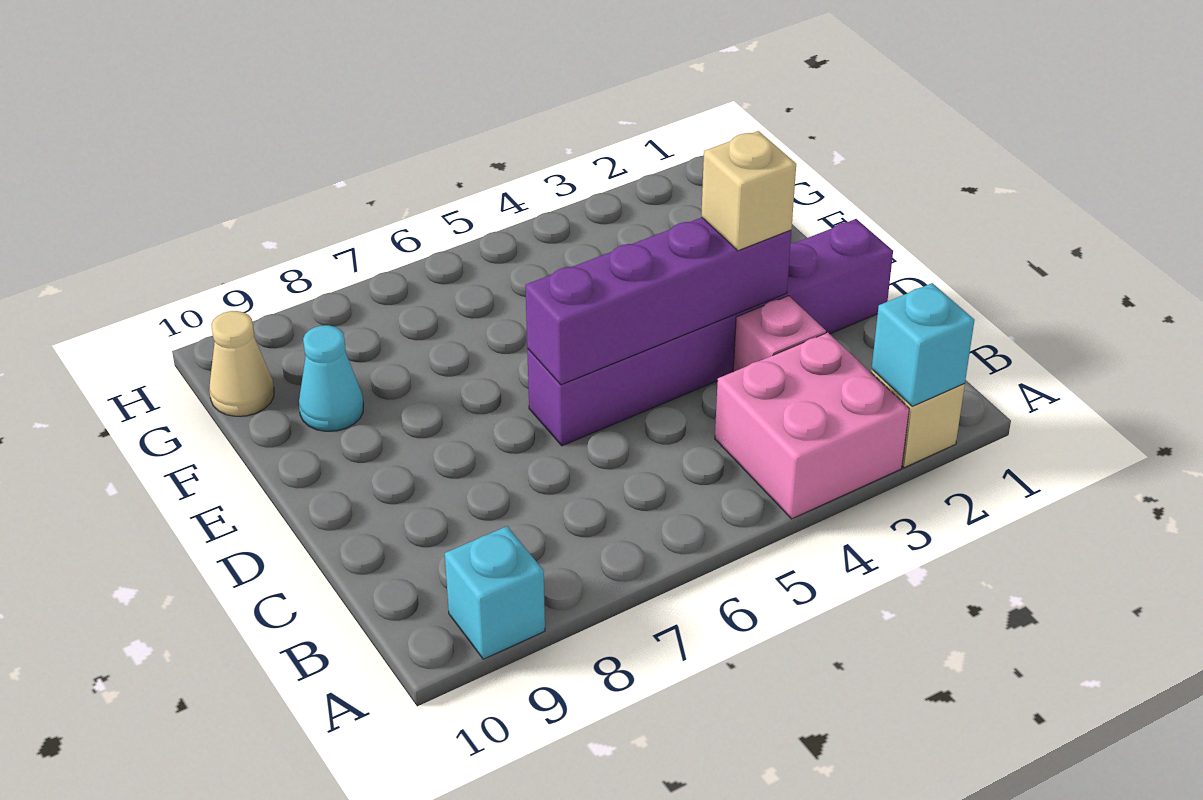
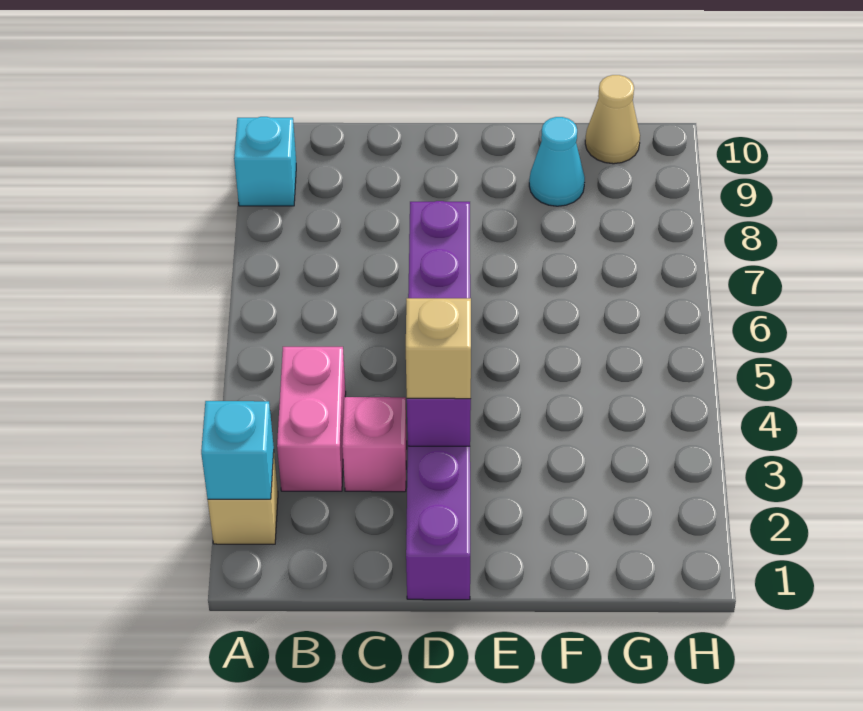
pink 2x2 brick [715,333,909,519] -> pink 1x2 brick [277,347,346,491]

